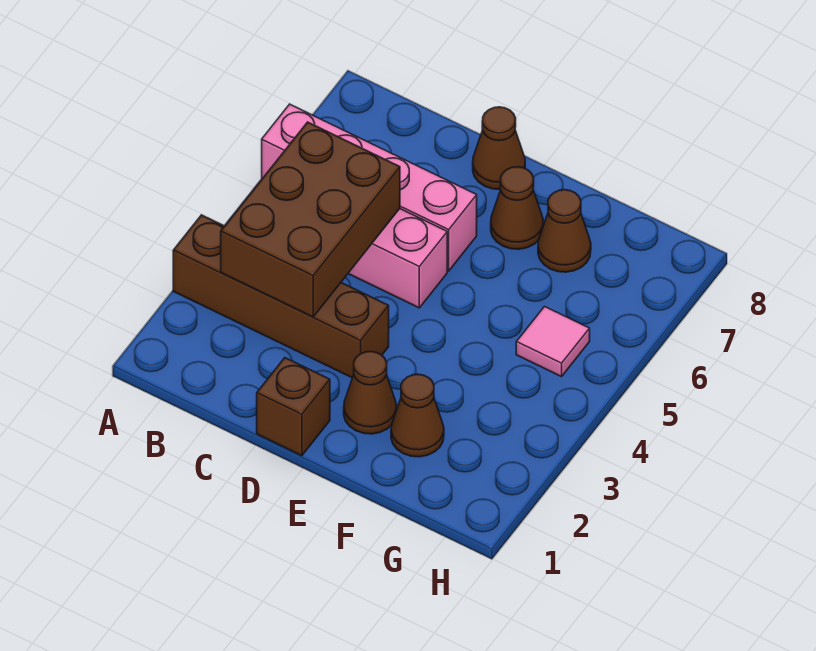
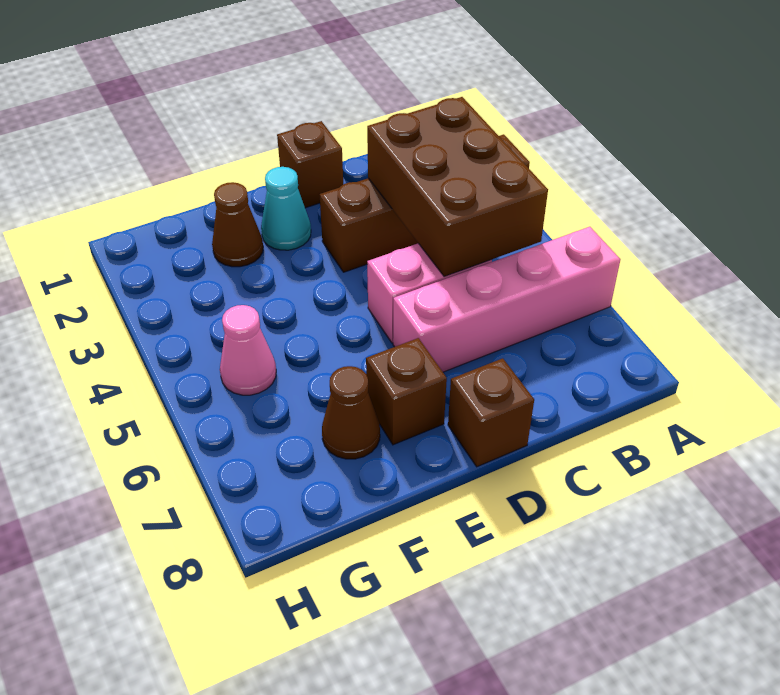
brown 1x1 cone [473,107,525,189] -> brown 1x1 brick [448,358,534,467]
brown 1x1 cone [344,351,397,434] -> cyan 1x1 cone [261,167,311,250]
brown 1x1 cone [491,167,543,249] -> brown 1x1 brick [366,338,447,445]
pink 1x1 tile [516,307,590,377] -> pink 1x1 cone [220,305,276,395]

